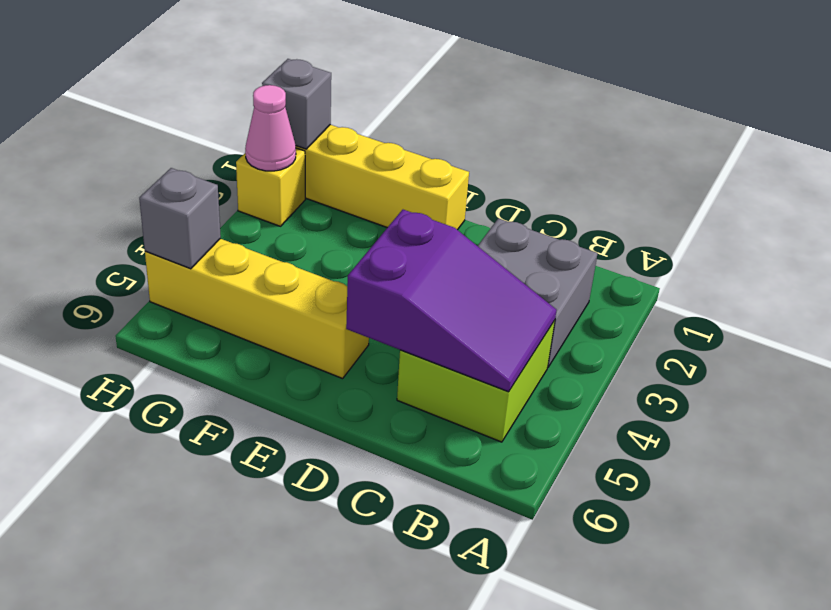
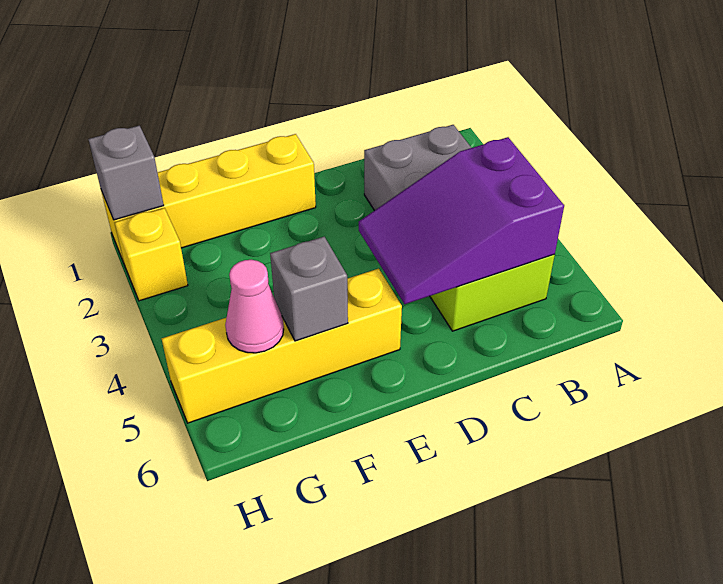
purple 2x3 slope [346,210,557,392] -> purple 2x3 slope turned to [359,137,564,304]
pink 1x1 cone [245,85,296,171] -> pink 1x1 cone moved to [225,260,284,353]
grey 1x1 brick [139,168,221,269] -> grey 1x1 brick moved to [270,237,348,341]

